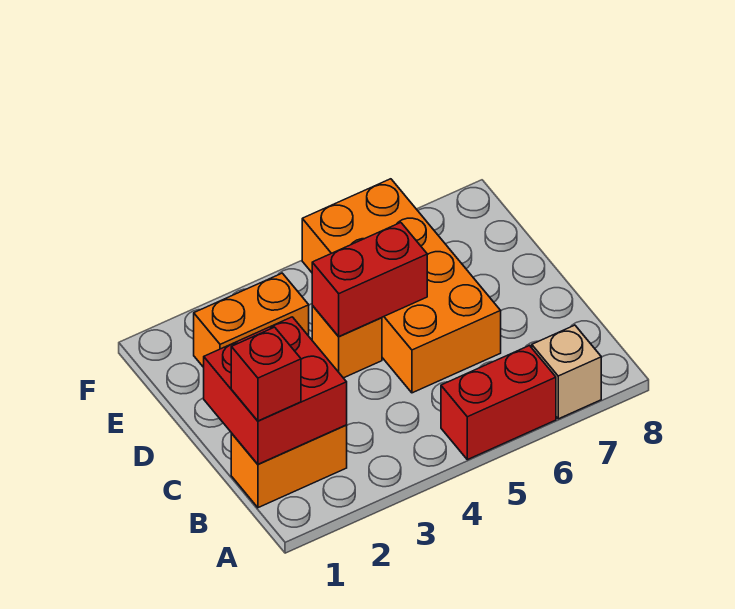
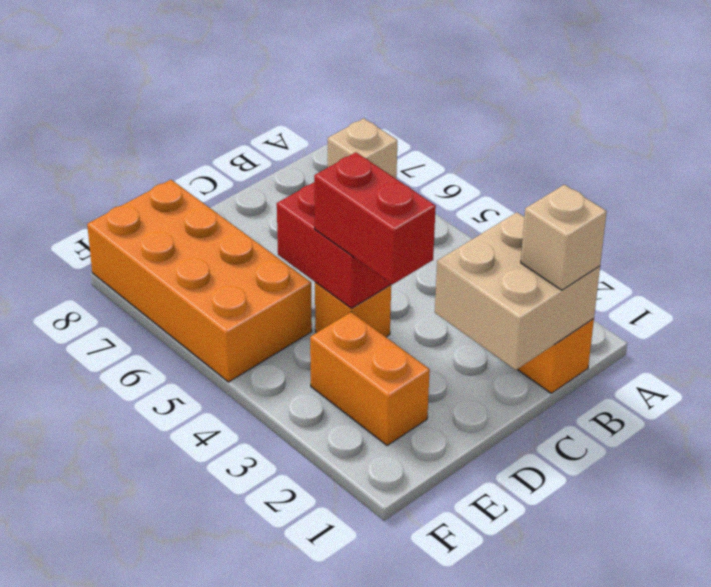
red 1x2 brick [441,346,556,460] -> red 1x2 brick moved to [314,152,436,284]
red 2x2 brick [204,317,347,464] -> tan 2x2 brick [435,212,600,370]
red 1x1 brick [231,327,301,421] -> tan 1x1 brick [521,185,607,290]
orange 2x4 brick [302,179,501,393] -> orange 2x4 brick turned to [87,180,312,382]

